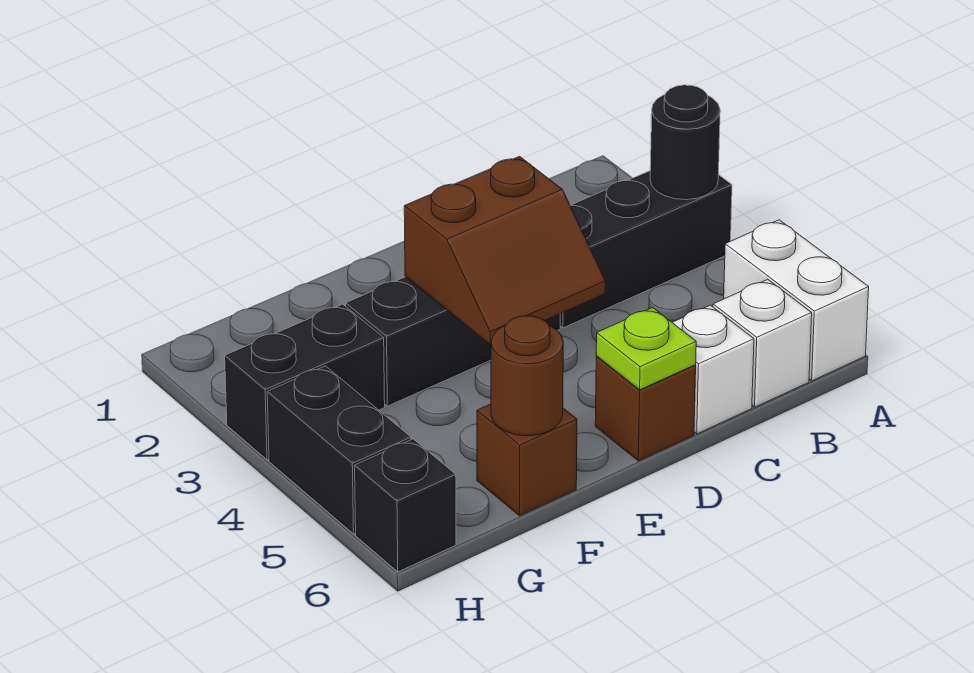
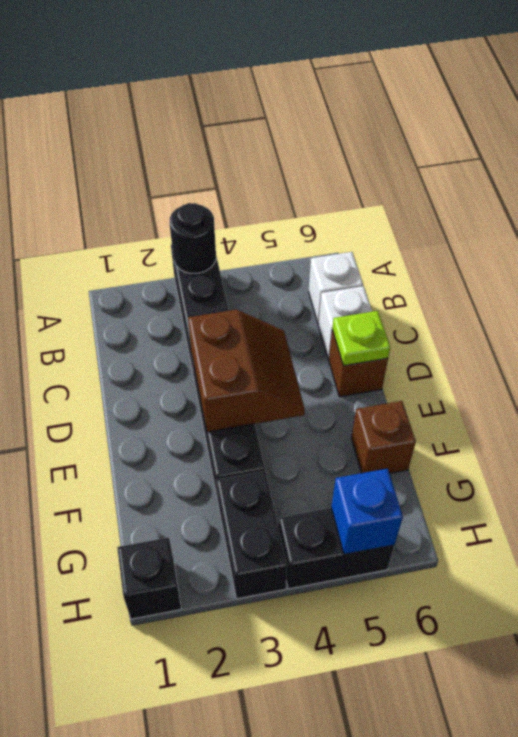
white 1x2 brick [724,220,869,381] -> none
brown 1x1 round brick [491,316,563,436] -> none
none -> blue 1x1 brick [331,469,403,554]
black 1x1 brick [355,439,456,572] -> black 1x1 brick moved to [117,538,181,619]

